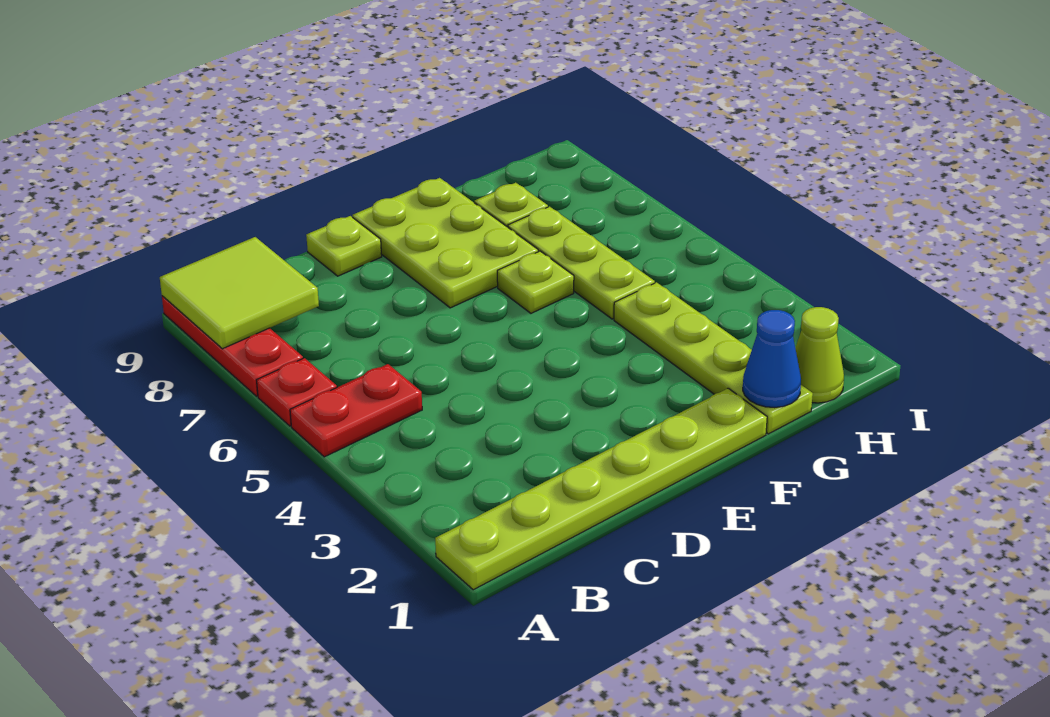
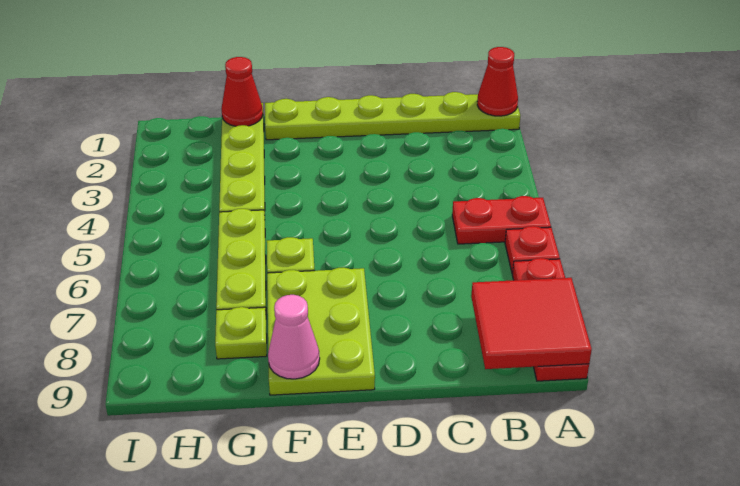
none -> red 1x1 cone [477,47,518,116]
lime 2x2 tile [160,237,319,349] -> red 2x2 tile [471,278,592,369]
lime 1x1 plate [306,216,382,276] -> none
none -> pink 1x1 cone [268,295,320,379]
blue 1x1 cone [743,310,801,408] -> red 1x1 cone [221,57,263,126]
lime 1x1 cone [795,307,844,403] -> none

